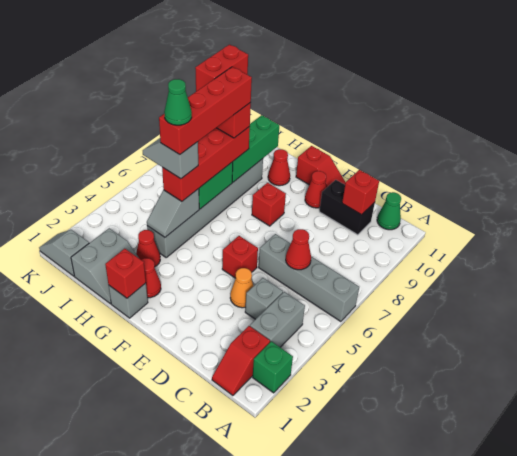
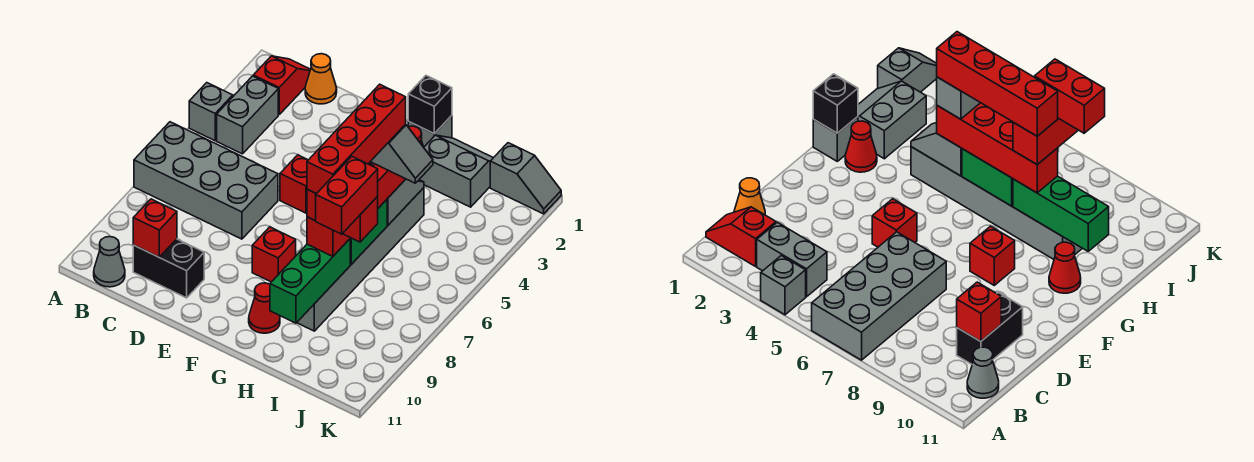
green 1x1 brick [253,341,293,393] -> none
grey 1x4 brick [259,234,359,322] -> grey 2x4 brick [134,122,278,239]
green 1x1 cone [377,192,401,230] -> grey 1x1 cone [94,237,125,287]
grey 1x1 brick [245,278,283,319] -> grey 1x1 brick moved to [189,83,233,141]
red 1x1 cone [286,229,311,270] -> none
orange 1x1 cone [230,268,253,308] -> orange 1x1 cone moved to [305,54,337,104]
red 1x1 cone [305,171,326,208] -> none
red 1x2 slope [296,146,346,188] -> none
red 1x1 brick [105,249,146,298] -> black 1x1 brick [408,76,452,134]
grey 2x2 slope [71,228,139,304] -> grey 2x2 slope turned to [419,135,493,207]
red 1x1 cone [136,230,160,267] -> none
green 1x1 cone [164,79,192,125] -> none

